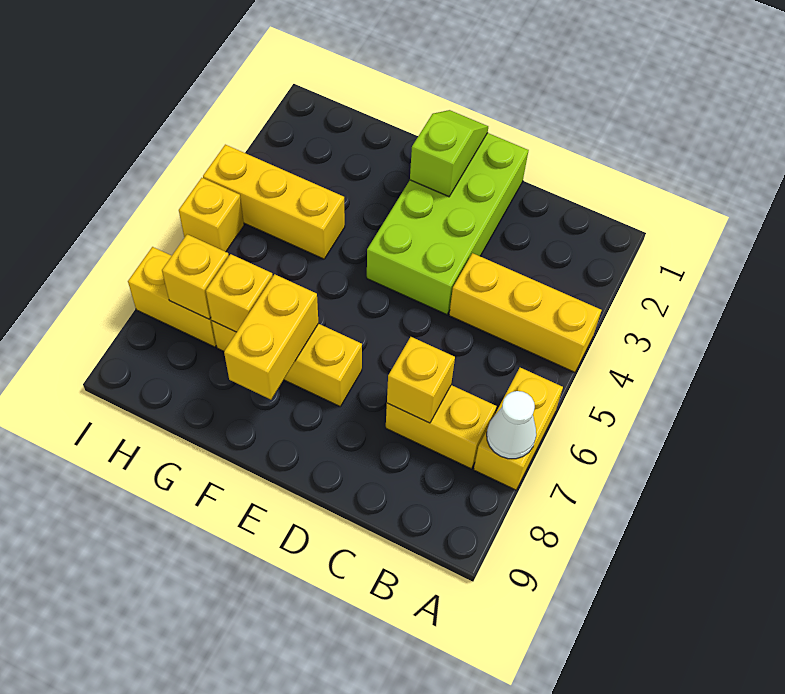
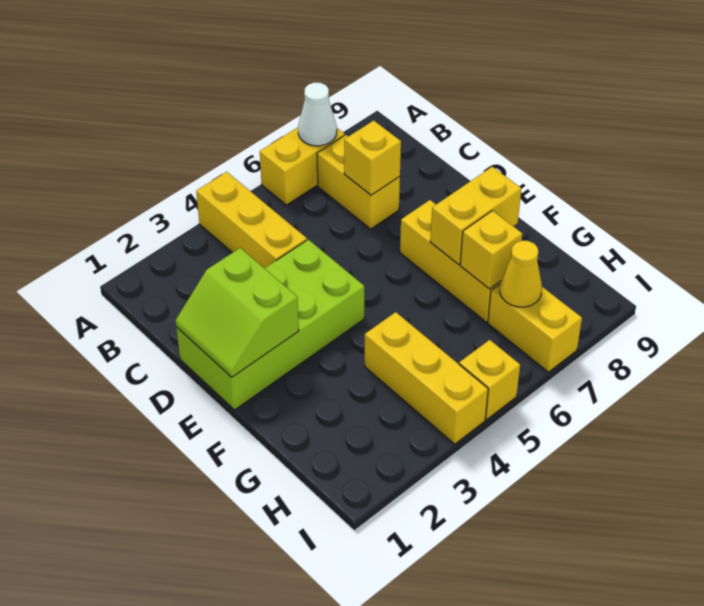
lime 1x2 slope [410,110,488,197] -> lime 2x2 slope [176,248,299,377]
yellow 1x1 brick [162,234,229,319] -> yellow 1x1 cone [500,241,542,307]

